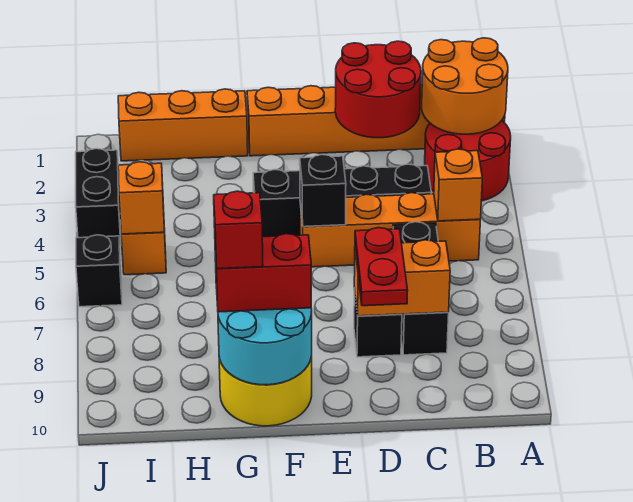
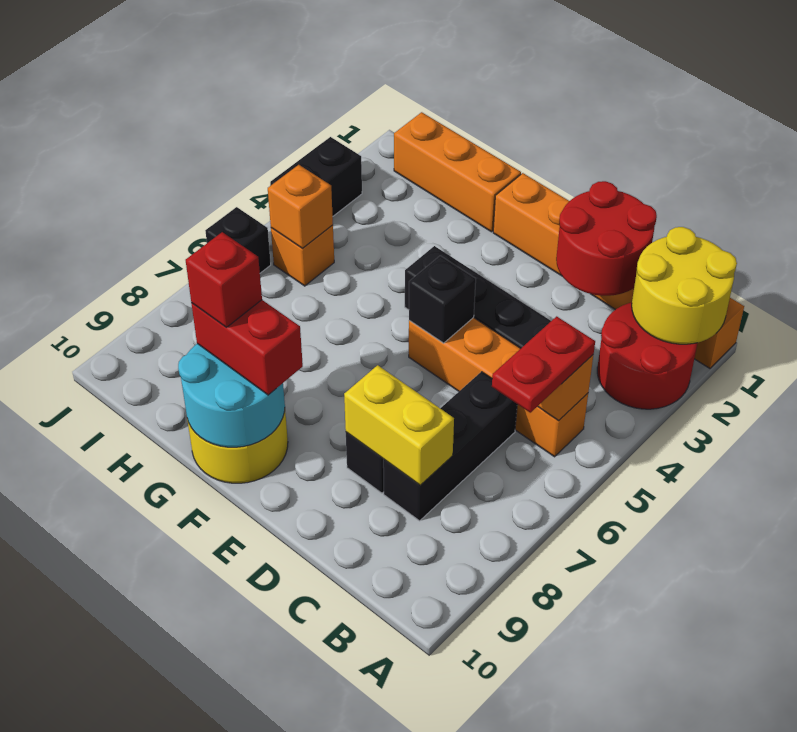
orange 2x2 round brick [422,38,508,134] -> yellow 2x2 round brick [632,227,737,344]
orange 1x2 brick [354,240,450,316] -> yellow 1x2 brick [344,365,454,485]
red 1x2 plate [355,228,408,306] -> red 1x2 plate moved to [492,316,595,413]

